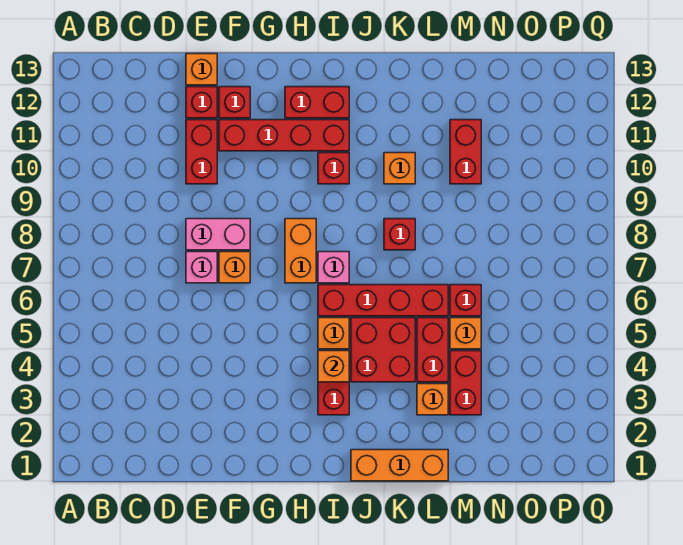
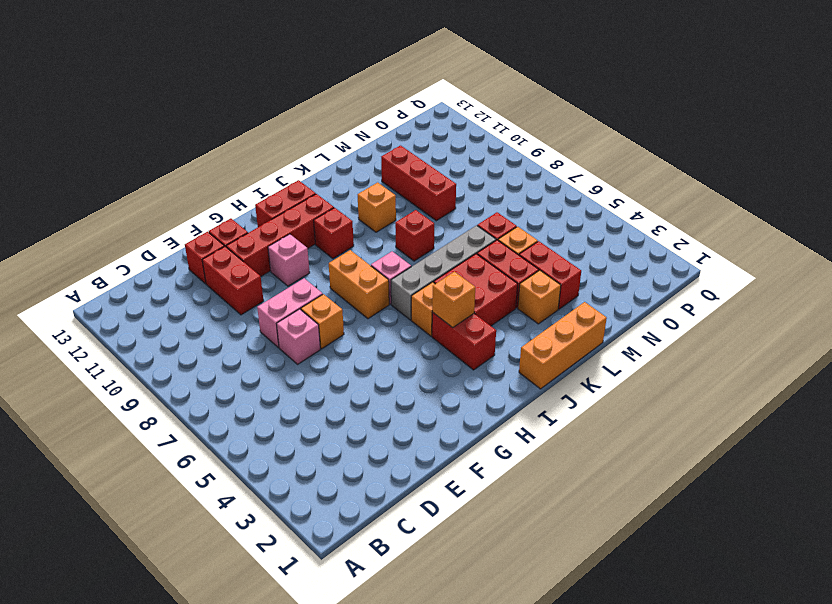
orange 1x1 brick [186,54,217,85] -> none
none -> pink 1x1 brick [268,234,310,286]
red 1x4 brick [318,285,448,316] -> grey 1x4 brick [391,225,496,320]
red 1x2 brick [450,120,481,184] -> red 1x3 brick [381,146,456,221]

